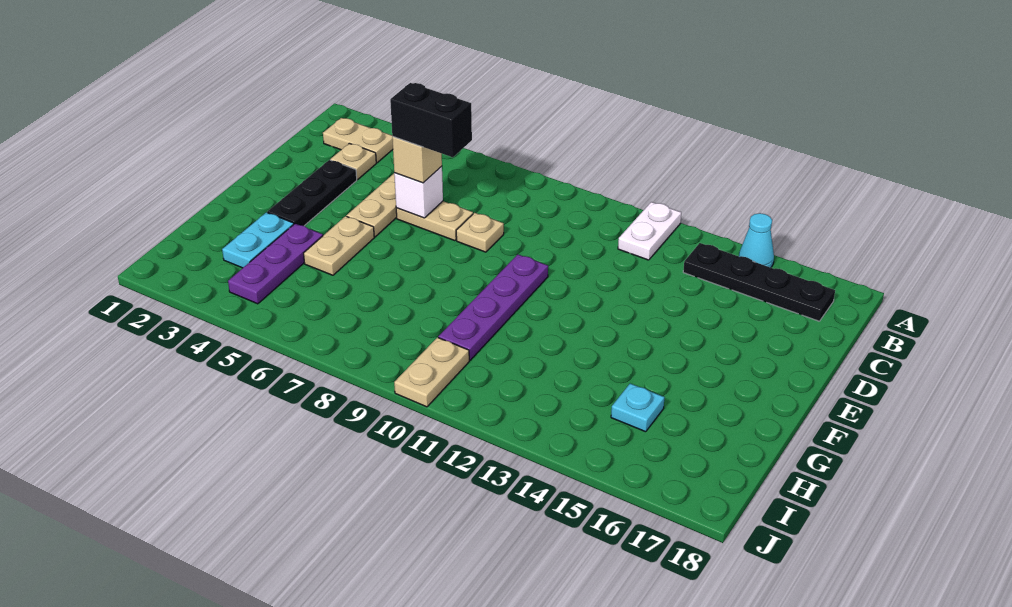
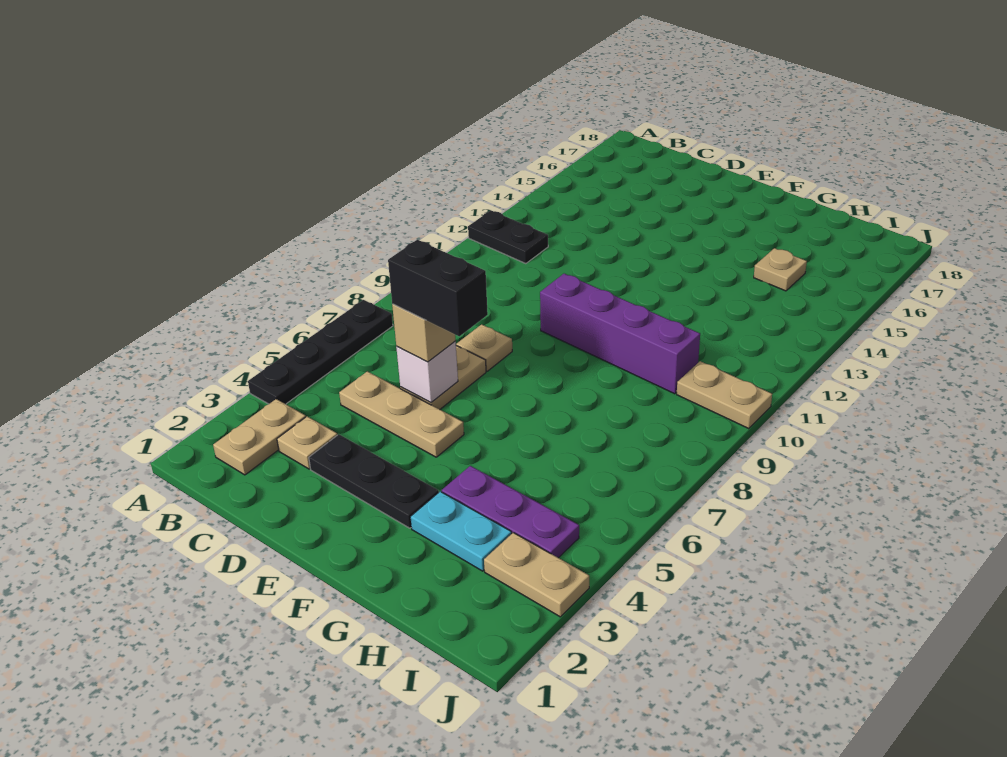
white 1x2 plate [618,202,681,260] -> black 1x2 plate [468,210,548,264]
cyan 1x1 cone [739,213,774,268] -> none
black 1x4 plate [683,243,835,321] -> black 1x4 plate moved to [248,300,393,404]
black 1x2 brick [390,83,472,157] -> black 1x2 brick turned to [388,240,488,336]
purple 1x4 plate [438,254,548,360] -> purple 1x4 brick [540,274,700,394]
tan 1x2 plate [304,216,374,275] -> tan 1x2 plate moved to [484,533,589,617]
cyan 1x1 plate [611,384,665,432] -> tan 1x1 plate [754,248,807,291]

